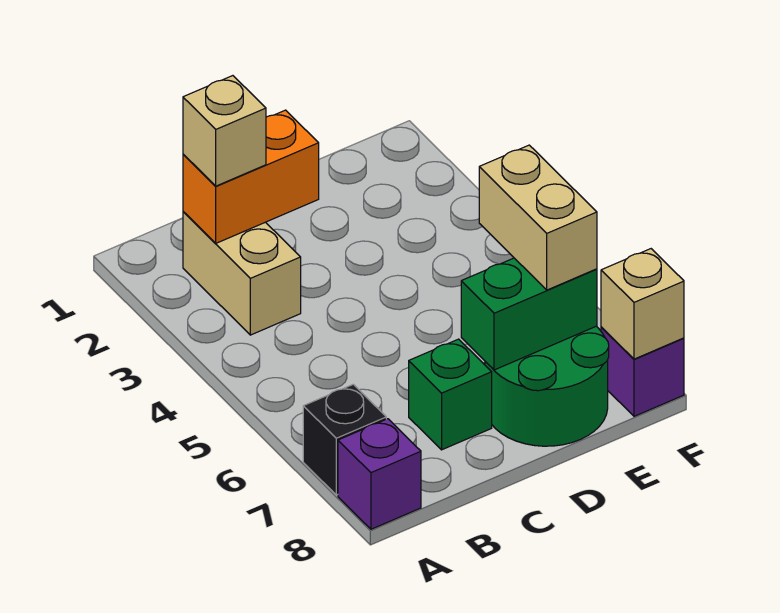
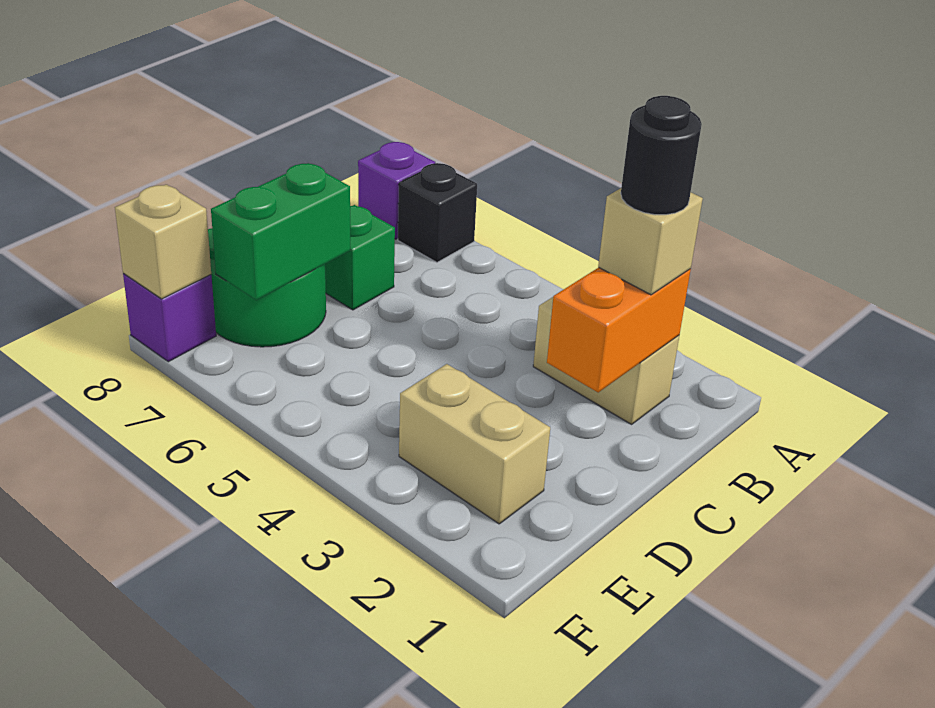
none -> black 1x1 round brick [621,96,702,215]
tan 1x2 brick [479,145,597,290] -> tan 1x2 brick moved to [399,364,550,524]

